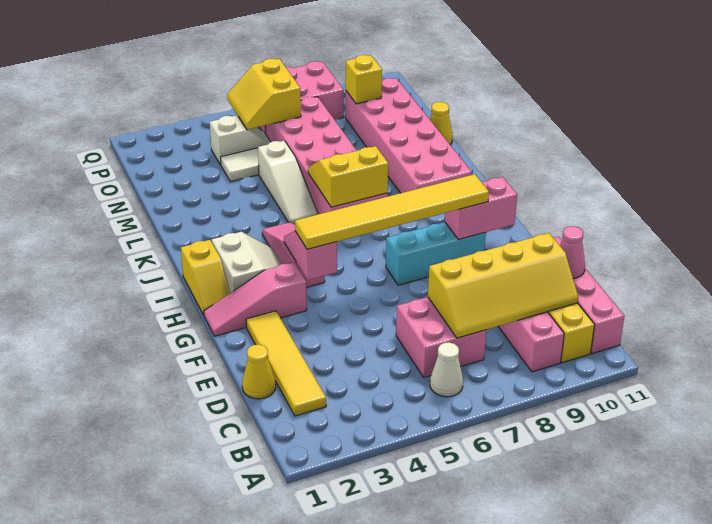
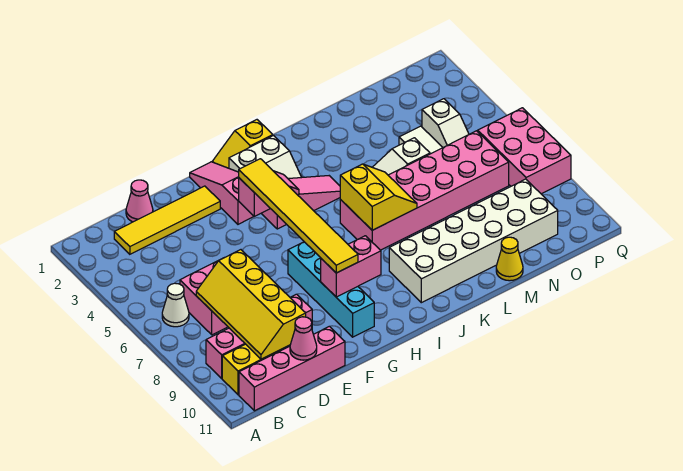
yellow 1x1 cone [242,344,276,399] -> pink 1x1 cone [126,180,153,222]
cyan 1x3 brick [386,222,486,285] -> cyan 1x4 brick [288,242,374,337]
pink 1x2 brick [445,177,517,240] -> pink 1x2 brick turned to [321,236,381,297]
pink 2x6 brick [345,78,472,193] -> white 2x6 brick [389,179,558,303]
yellow 2x2 slope [227,59,301,130] -> none
yellow 1x1 brick [345,55,382,104] -> none

